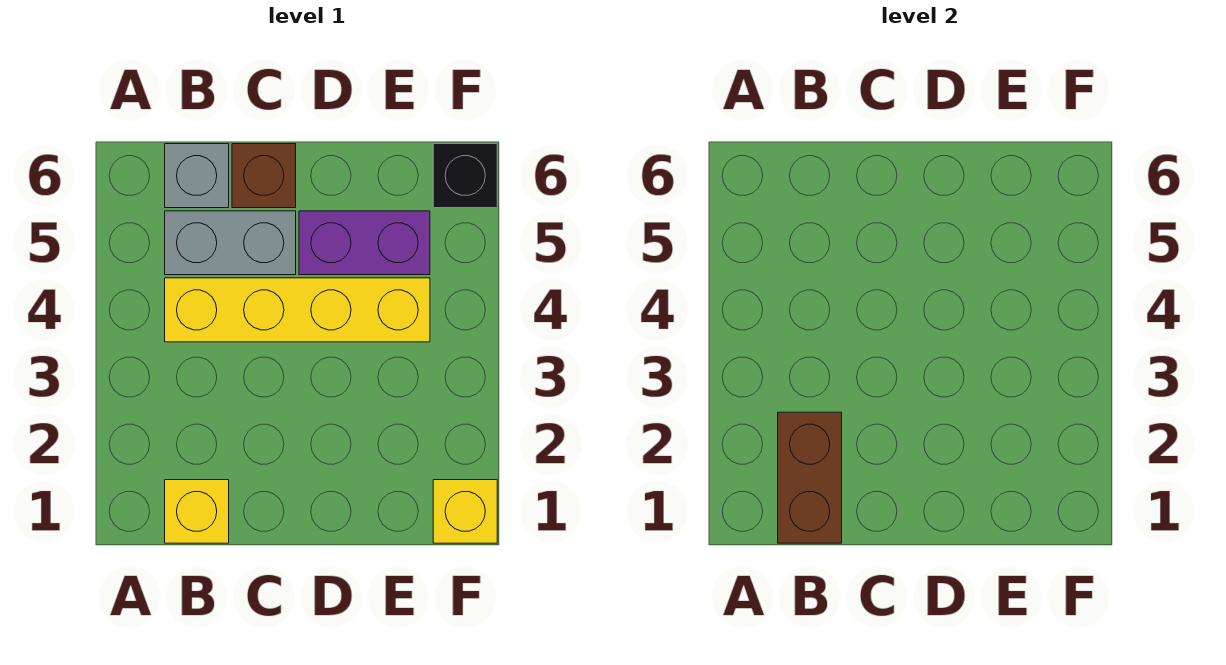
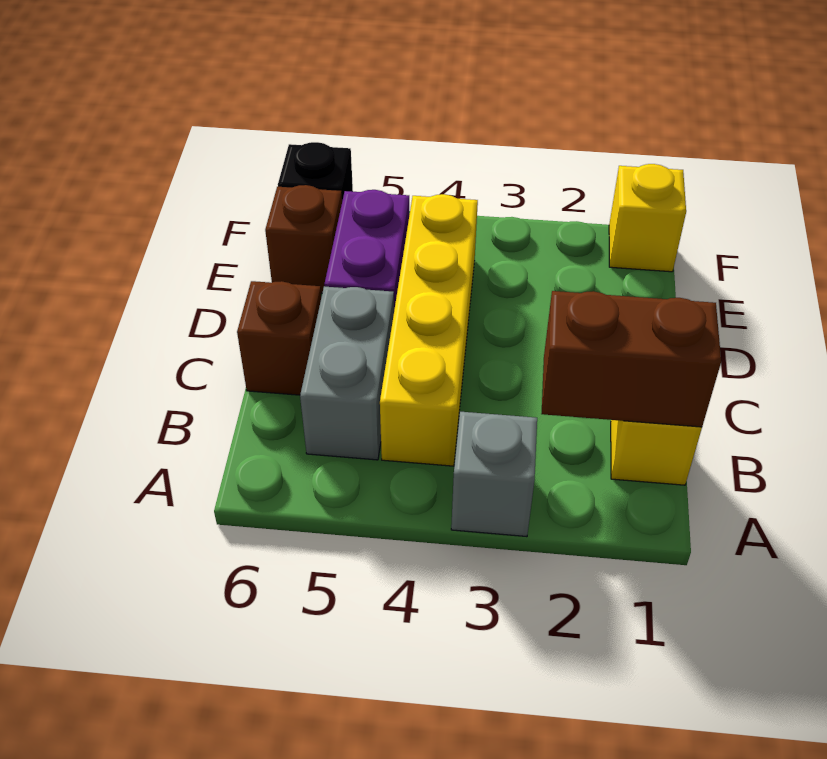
grey 1x1 brick [165,144,229,208] -> grey 1x1 brick moved to [451,412,537,537]
none -> brown 1x1 brick [265,185,342,293]

